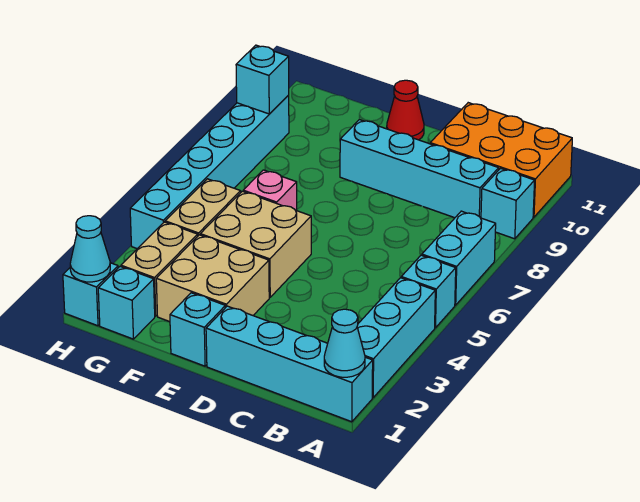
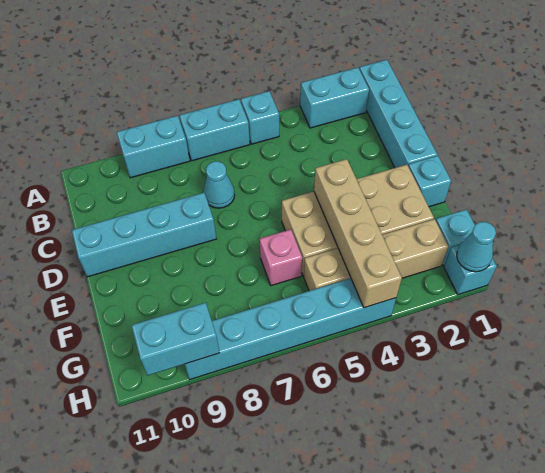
cyan 1x1 cone [324,309,365,377] -> cyan 1x1 cone moved to [203,161,235,208]
cyan 1x3 brick [357,278,435,398] -> cyan 1x2 brick [300,67,369,128]
cyan 1x1 brick [481,168,535,239] -> cyan 1x2 brick [117,116,190,178]
orange 2x3 brick [430,103,572,217] -> none
cyan 1x4 brick [340,120,499,218] -> cyan 1x4 brick turned to [72,193,216,277]
none -> tan 1x4 brick [314,159,402,308]
red 1x1 cone [387,80,424,140] -> none
cyan 1x1 brick [236,45,289,114] -> cyan 1x2 brick [131,303,220,376]

